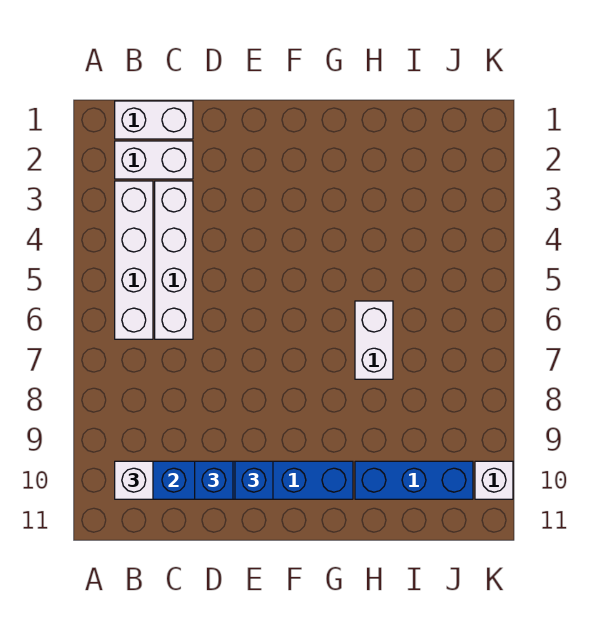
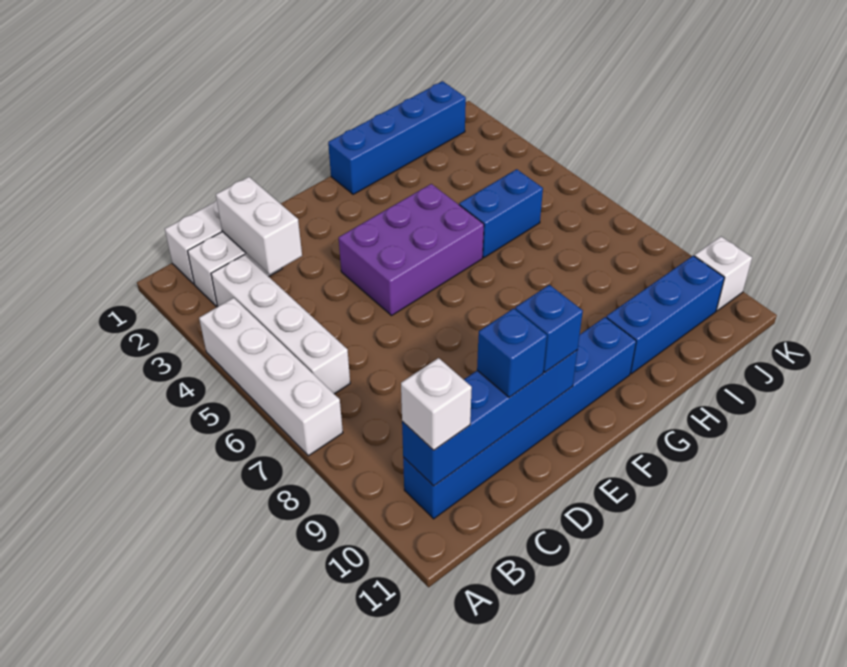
white 1x4 brick [155,181,193,339] -> white 1x4 brick moved to [199,298,343,456]
none -> purple 2x3 brick [339,184,484,316]
none -> blue 1x4 brick [328,81,466,194]
none -> blue 1x2 brick [459,169,543,258]
white 1x2 brick [355,301,393,379] -> white 1x2 brick moved to [216,177,302,274]

